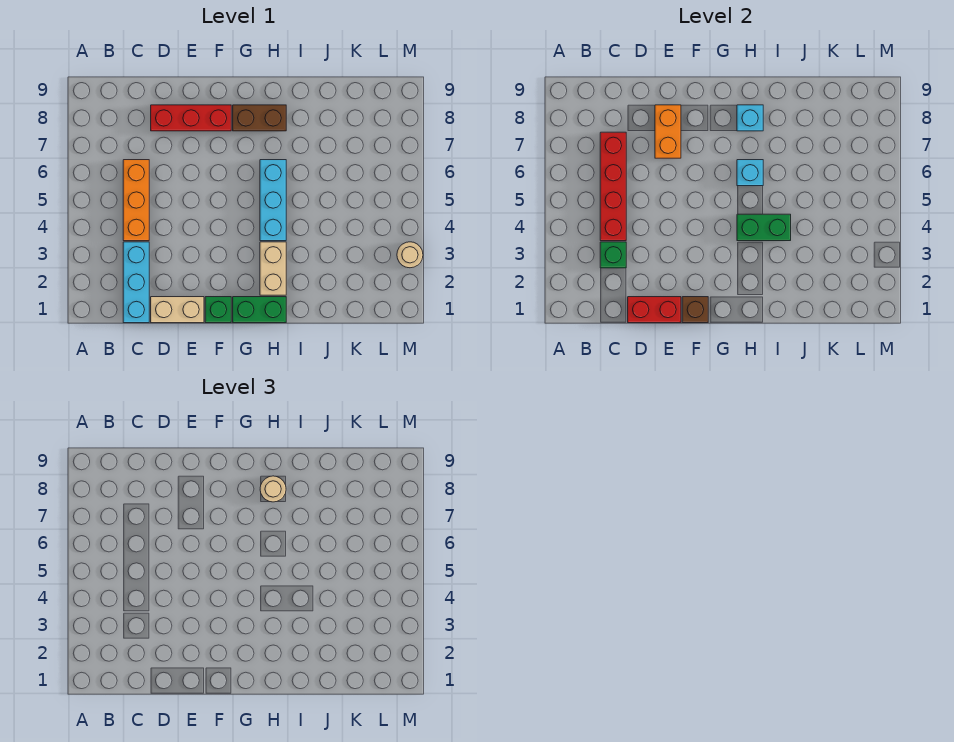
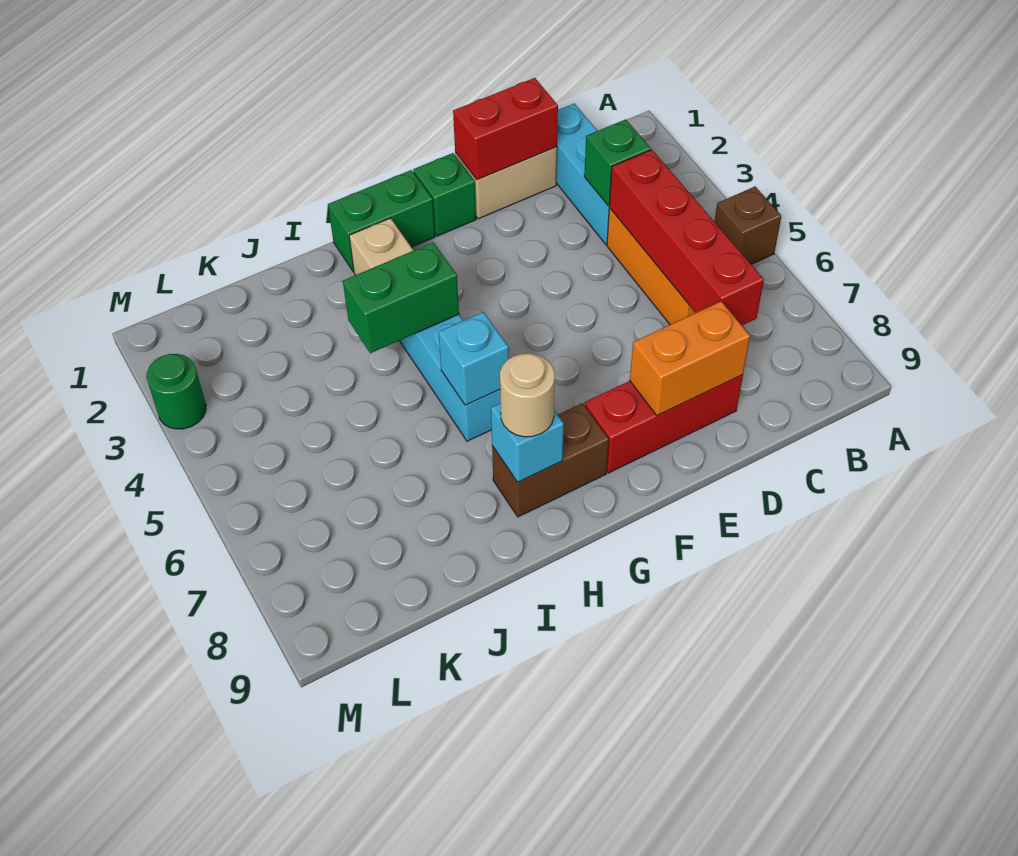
orange 1x2 brick [655,105,681,158] -> orange 1x2 brick turned to [630,301,750,416]
brown 1x1 brick [682,297,708,323] -> brown 1x1 brick moved to [714,187,781,264]
tan 1x1 round brick [397,242,423,268] -> green 1x1 round brick [146,354,206,429]

